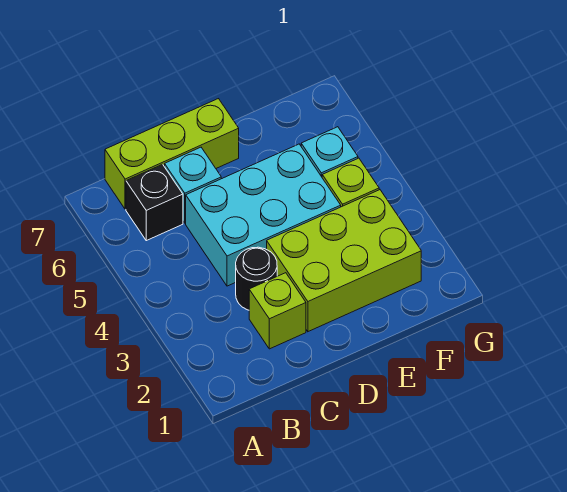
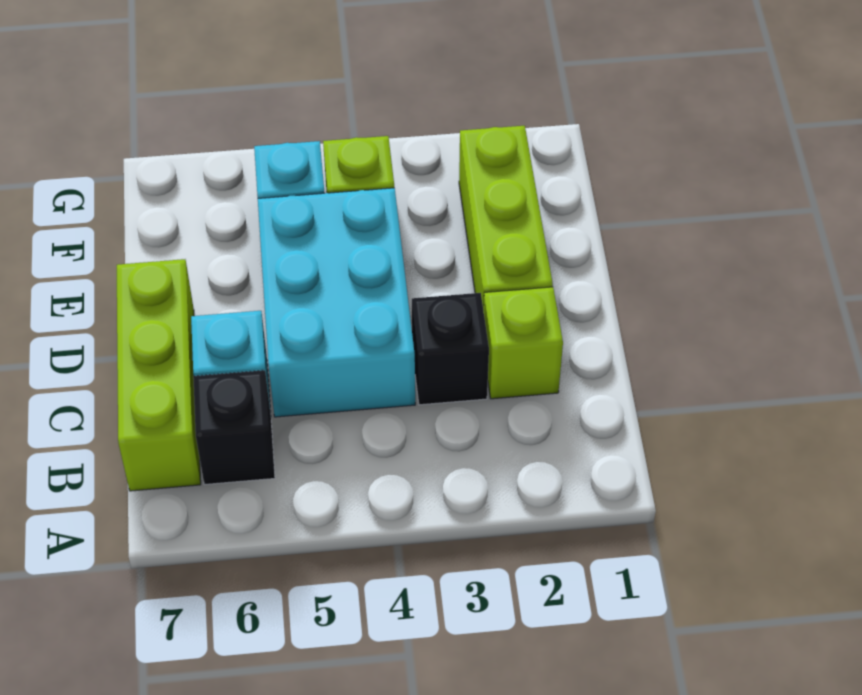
black 1x1 round brick [236,247,277,310] -> black 1x1 brick [412,293,489,405]
lime 2x3 brick [267,190,421,332] -> lime 1x3 brick [459,126,553,311]

